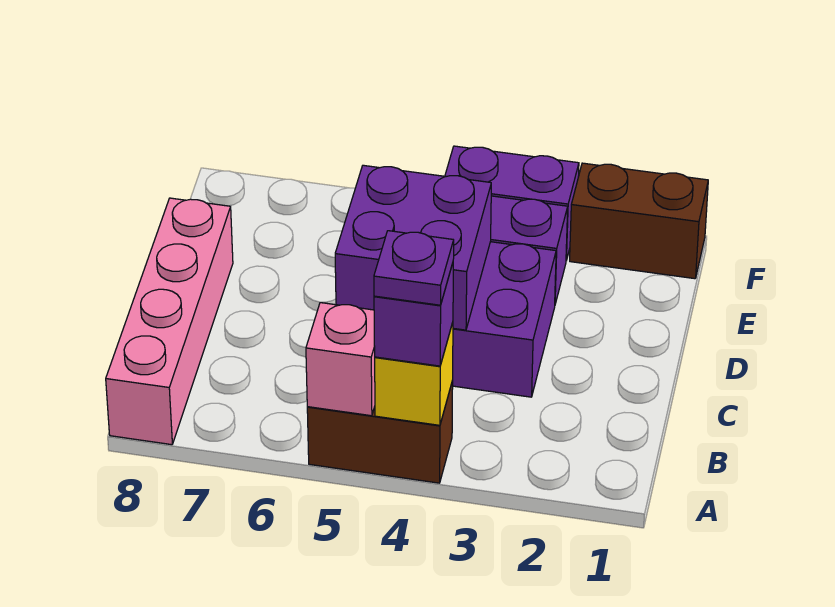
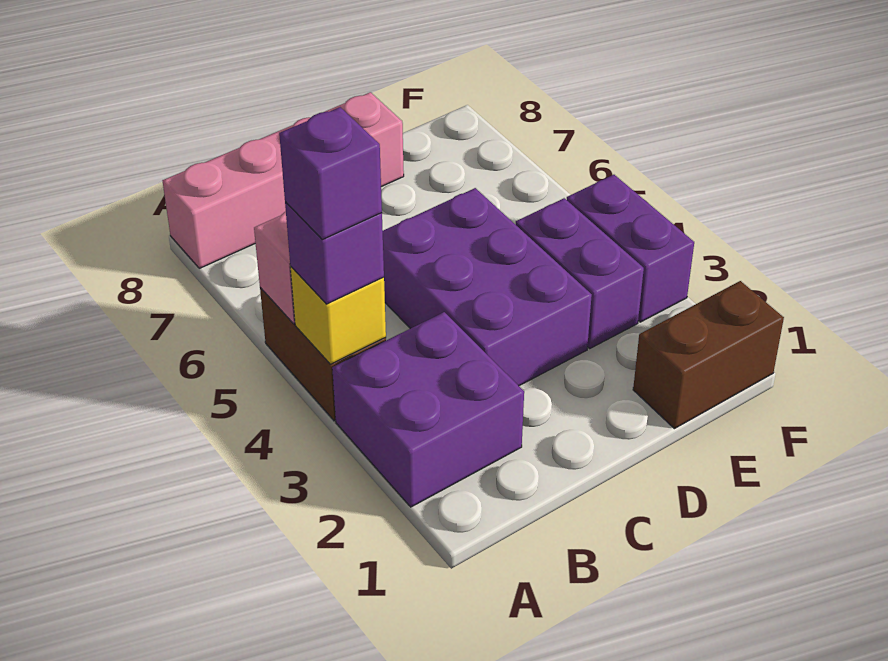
purple 1x1 plate [374,231,454,305] -> purple 1x1 brick [279,107,382,240]
purple 2x2 brick [335,165,491,330] -> purple 2x2 brick moved to [332,312,524,507]
brown 1x2 brick [570,163,708,279] -> brown 1x2 brick turned to [633,281,784,429]

